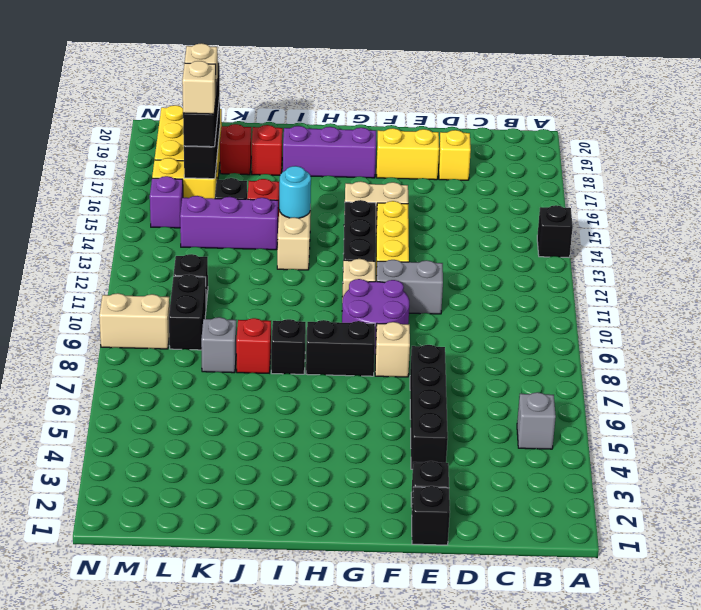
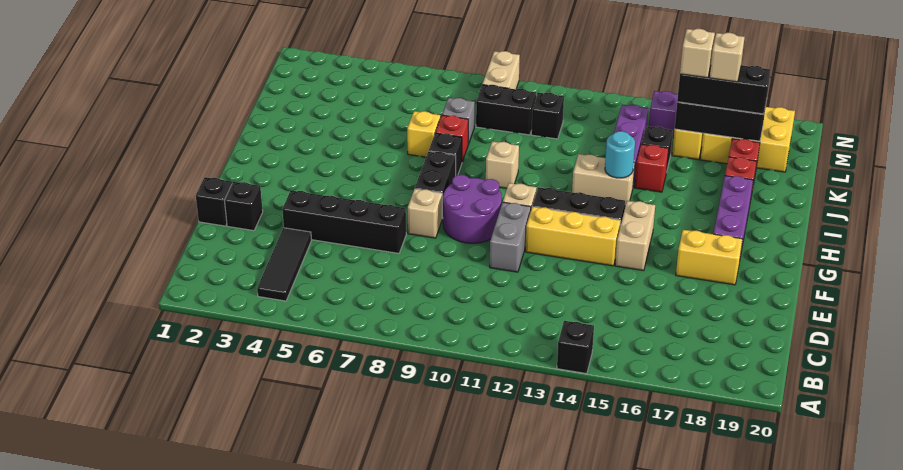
none -> black 1x3 tile [257,228,311,301]
grey 1x1 brick [517,392,556,449] -> none
yellow 1x1 brick [439,130,471,180] -> yellow 1x1 brick moved to [407,111,440,157]
yellow 1x2 brick [377,128,439,180] -> yellow 1x2 brick turned to [676,230,742,285]
none -> tan 1x1 brick [486,141,519,188]

